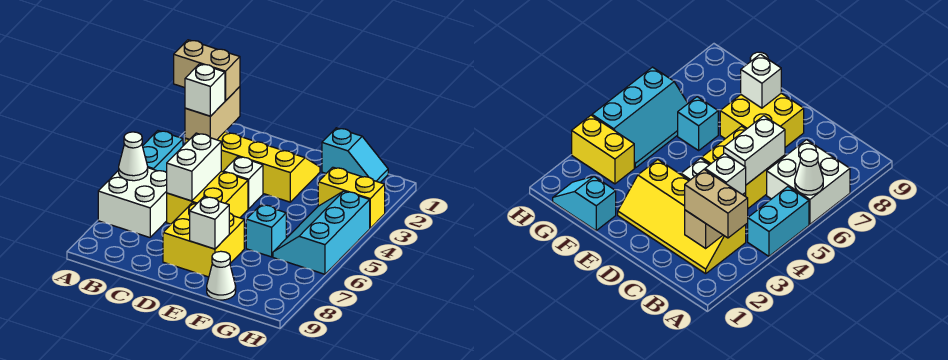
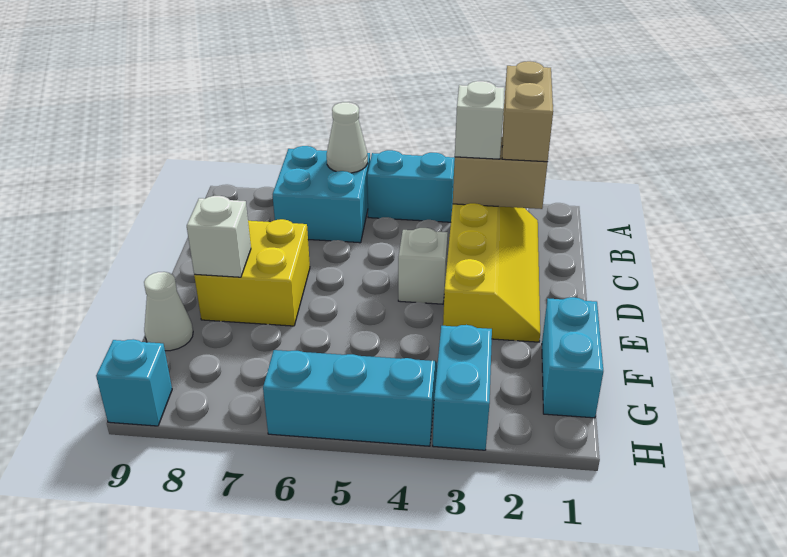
white 2x2 brick [98,168,167,237] -> cyan 2x2 brick [273,146,370,243]
yellow 2x2 brick [167,171,248,224] -> none
white 1x2 brick [167,133,221,201] -> none
cyan 1x2 slope [322,128,388,182] -> cyan 1x2 brick [542,297,603,418]
cyan 1x1 brick [246,205,286,257] -> cyan 1x1 brick moved to [96,339,172,426]
yellow 1x2 brick [318,167,385,228] -> cyan 1x2 brick [433,325,492,450]

